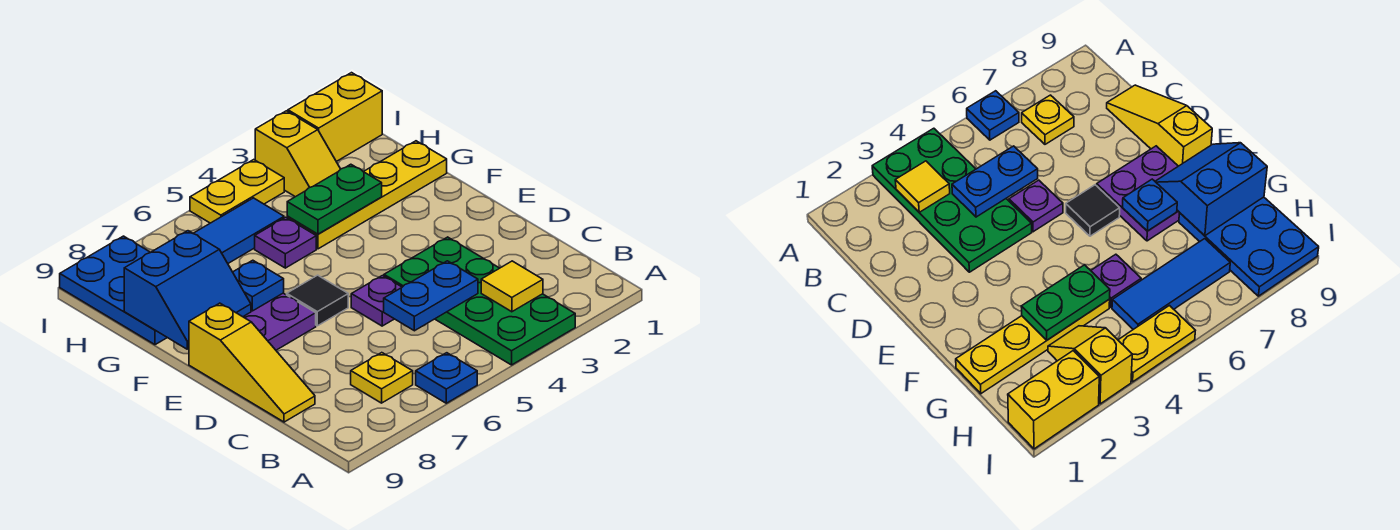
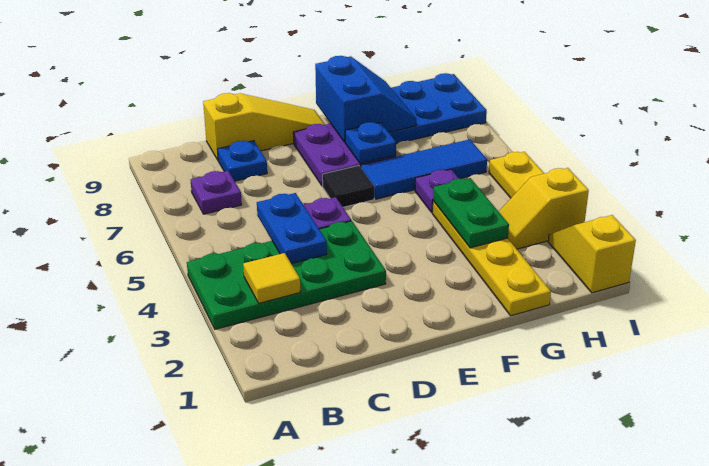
blue 1x1 plate [416,353,477,403] -> blue 1x1 plate moved to [218,141,267,181]
yellow 1x1 plate [351,353,413,403] -> purple 1x1 plate [191,171,242,214]
yellow 1x3 slope [189,303,315,422] -> yellow 1x3 slope turned to [203,93,325,160]
blue 2x2 slope [124,231,251,349] -> blue 2x2 slope turned to [315,56,416,142]
blue 1x3 tile [193,198,284,263] -> blue 1x3 tile turned to [361,139,487,199]
yellow 1x2 brick [288,73,382,162] -> yellow 1x2 slope [548,215,636,293]

